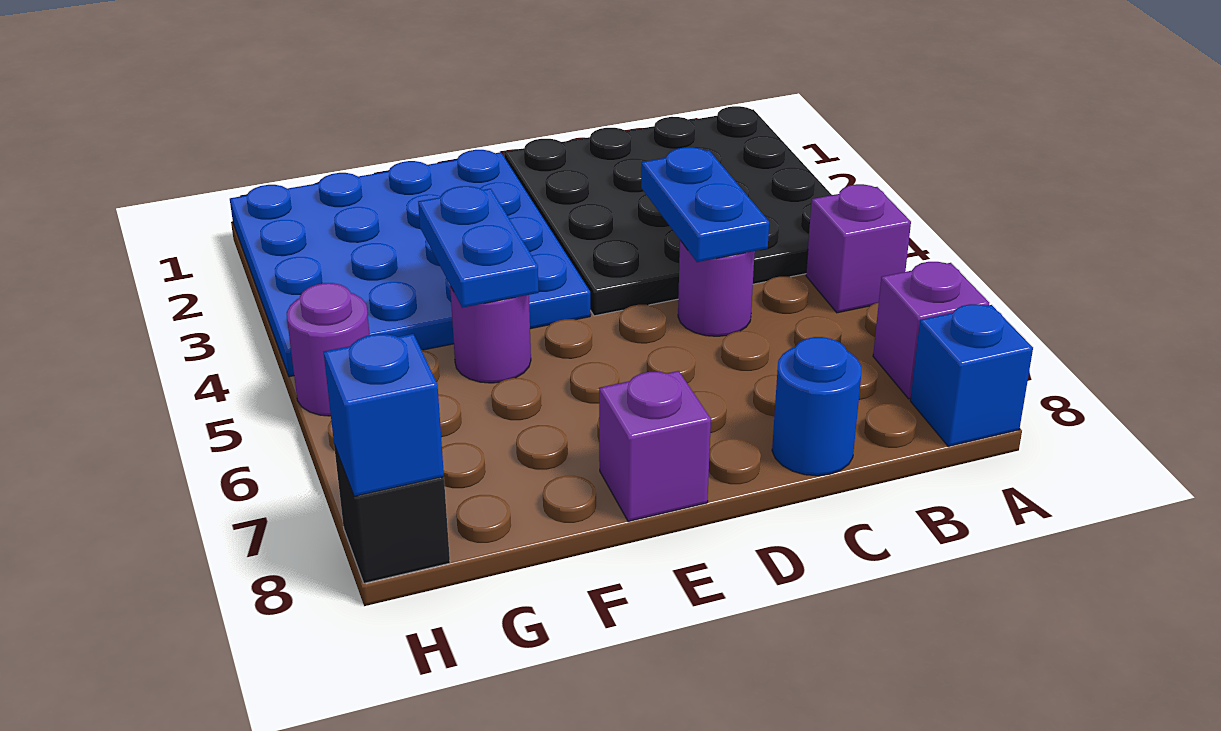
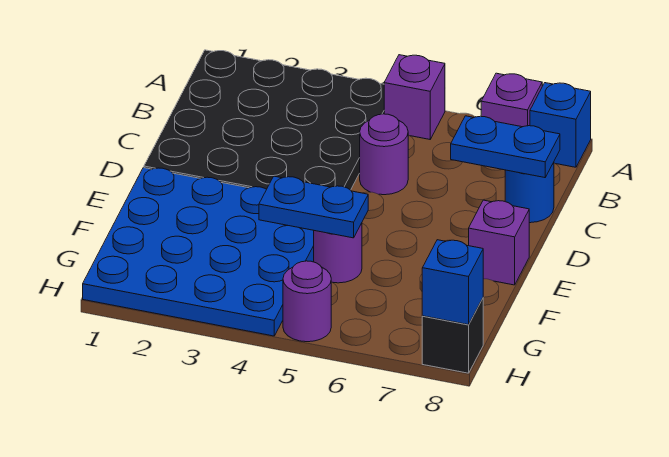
blue 1x2 plate [641,147,769,262] -> blue 1x2 plate moved to [451,116,560,178]

